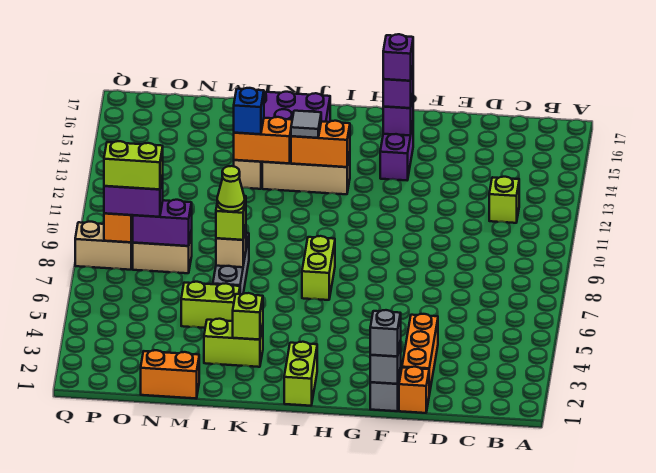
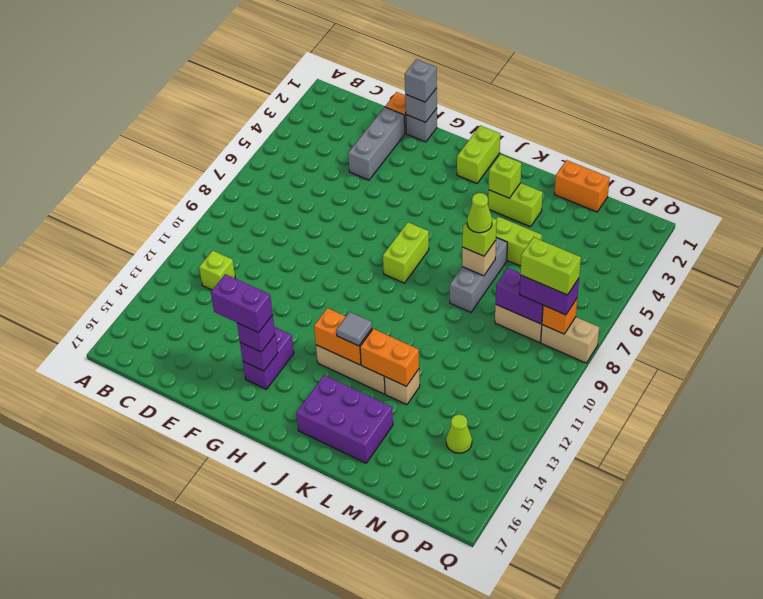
orange 1x3 brick [402,314,438,395] -> grey 1x3 brick [348,107,405,180]
purple 1x1 brick [383,34,413,81] -> purple 1x2 brick [211,274,273,333]
blue 1x1 brick [234,88,264,134] -> none
none -> lime 1x1 cone [446,414,472,453]

